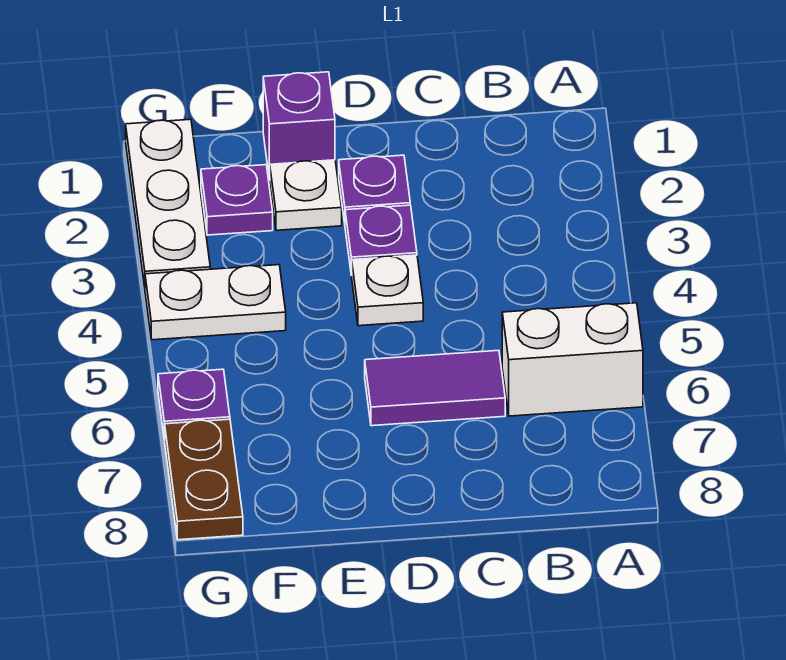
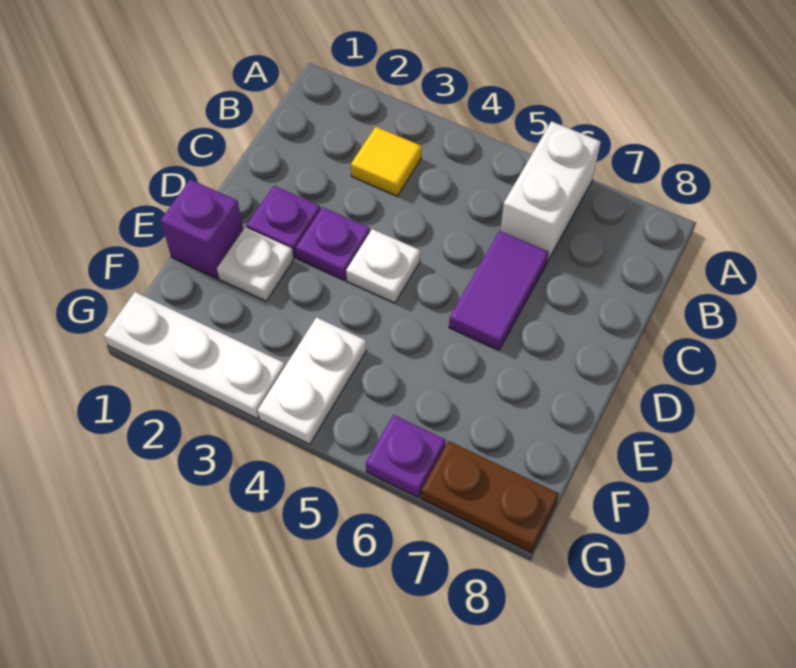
none -> yellow 1x1 tile [351,127,422,196]
purple 1x1 plate [201,165,273,235] -> none

